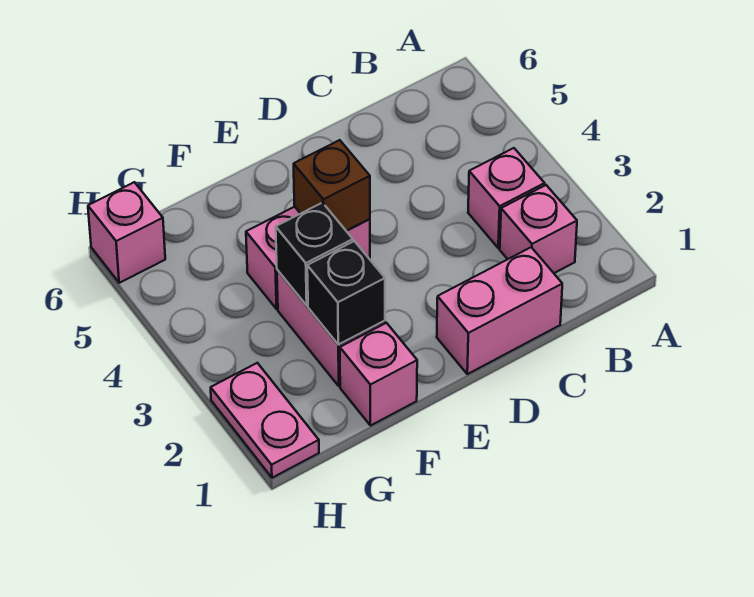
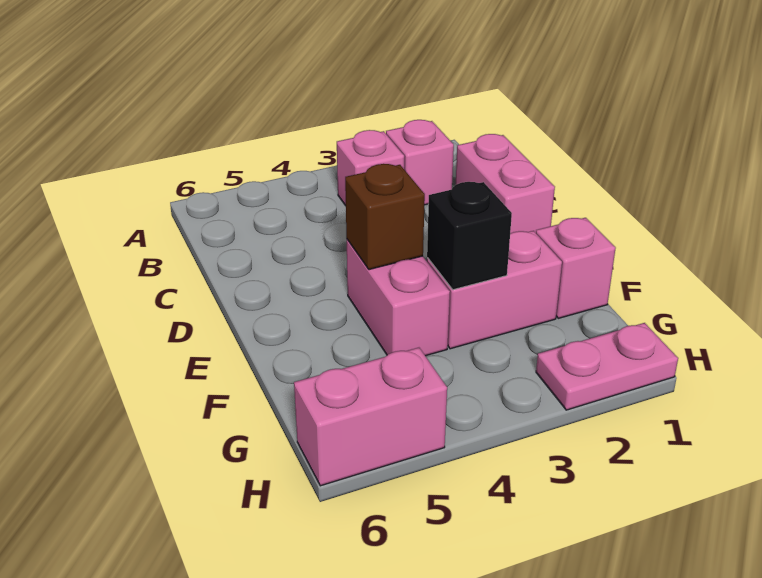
black 1x1 brick [307,241,385,345] -> none
pink 1x1 brick [88,182,165,283] -> pink 1x2 brick [294,348,447,486]

